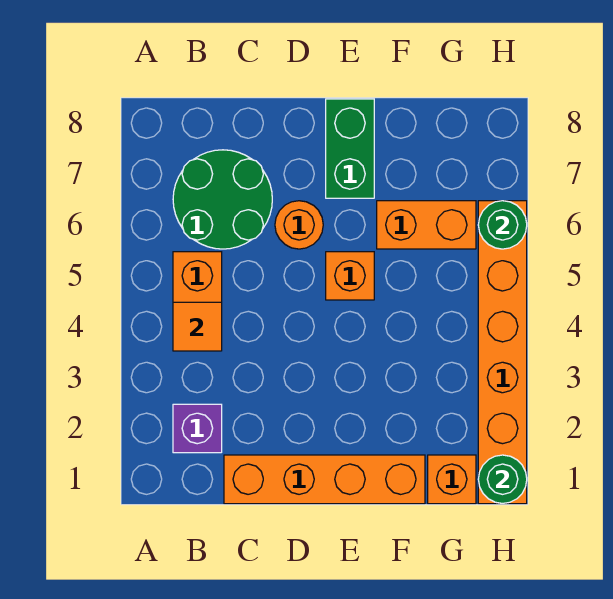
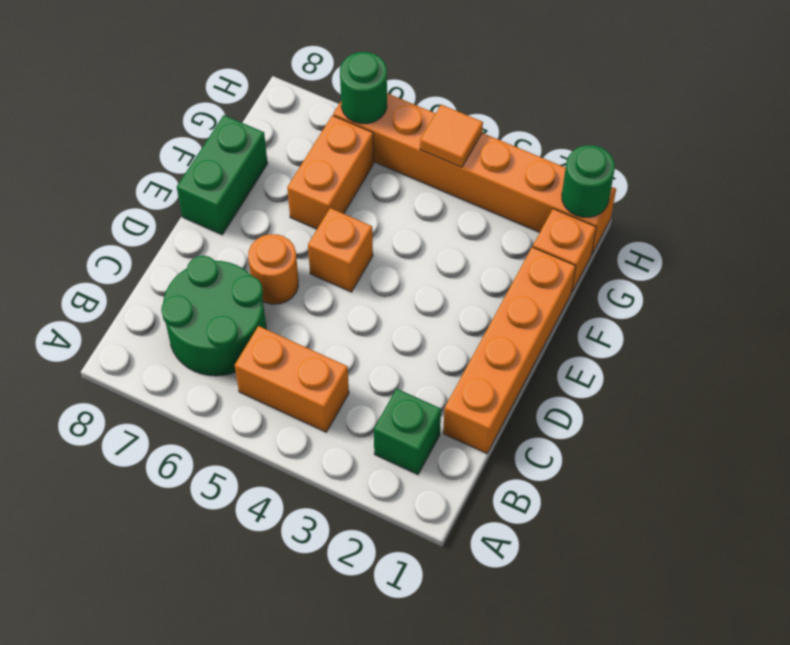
purple 1x1 brick [173,404,222,453] -> green 1x1 brick [374,389,441,475]
orange 1x1 tile [173,302,222,351] -> orange 1x1 tile moved to [420,105,483,167]
green 1x2 brick [326,99,374,198] -> green 1x2 brick turned to [177,115,268,235]

